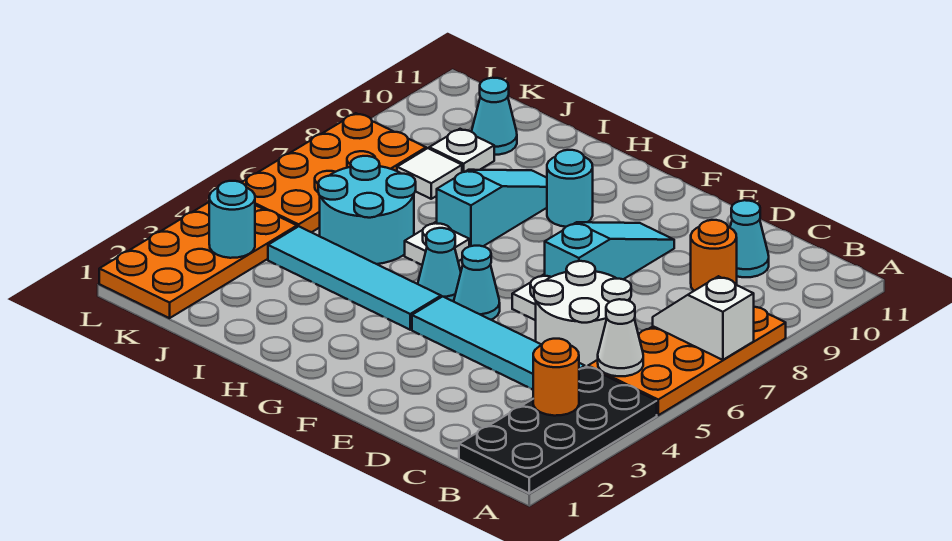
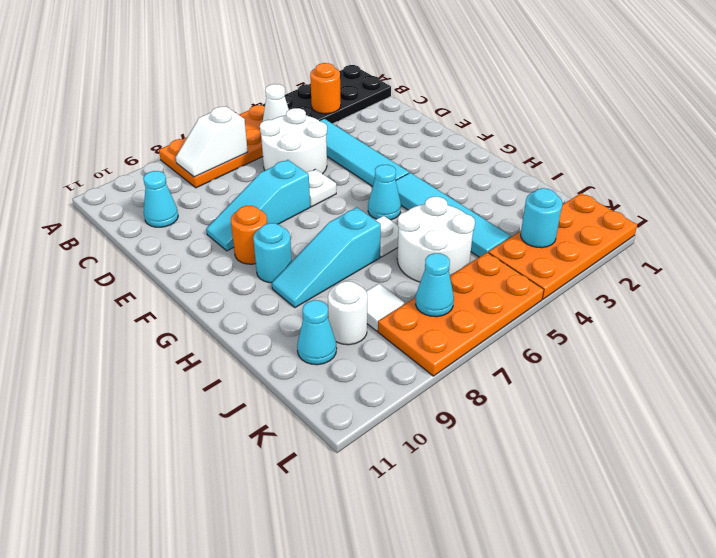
white 1x2 slope [653,276,754,360] -> white 1x2 slope turned to [176,106,248,177]
orange 1x1 round brick [691,220,737,291] -> orange 1x1 round brick moved to [231,206,267,264]
cyan 1x1 cone [454,246,500,320] -> cyan 1x1 cone moved to [415,253,454,317]
cyan 2x2 round brick [318,156,416,264] -> white 2x2 round brick [397,197,475,282]
white 1x1 plate [429,129,494,172] -> white 1x1 round brick [328,281,367,345]

